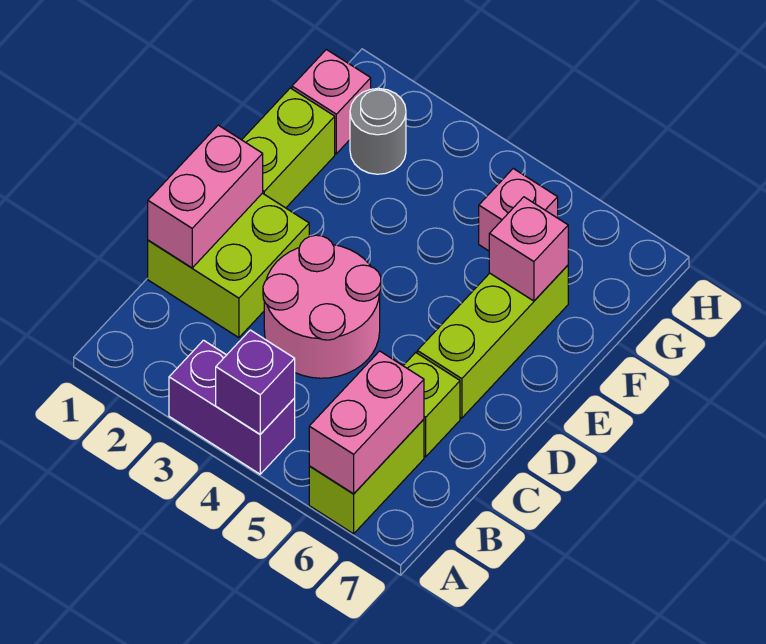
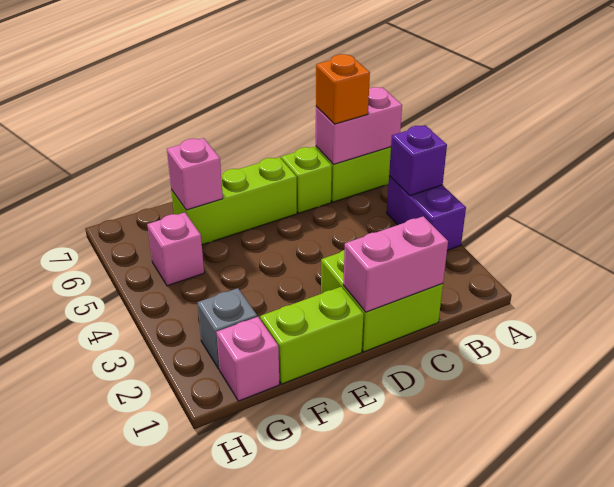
none -> orange 1x1 brick [316,54,370,124]
pink 2x2 round brick [263,235,381,378] -> none
grey 1x1 round brick [350,88,406,174] -> grey 1x1 brick [197,288,257,369]

